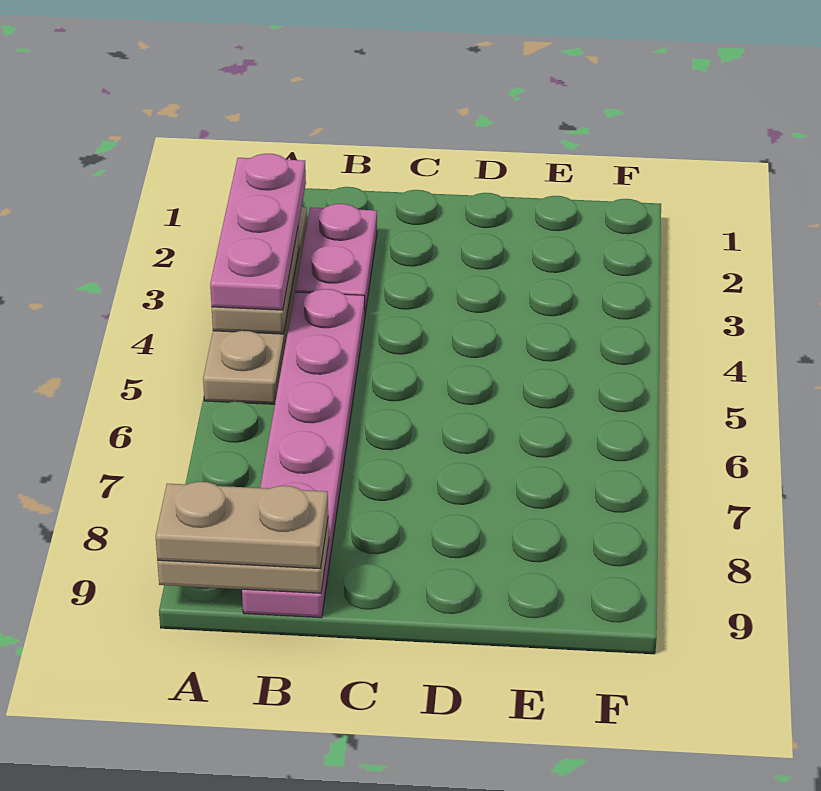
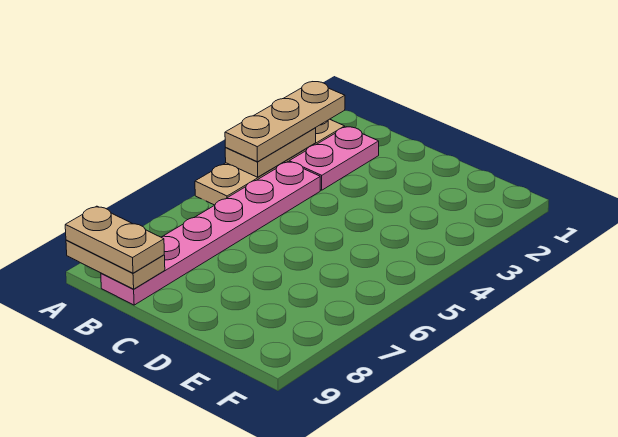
pink 1x3 plate [210,154,306,310] -> tan 1x3 plate [225,82,345,162]

